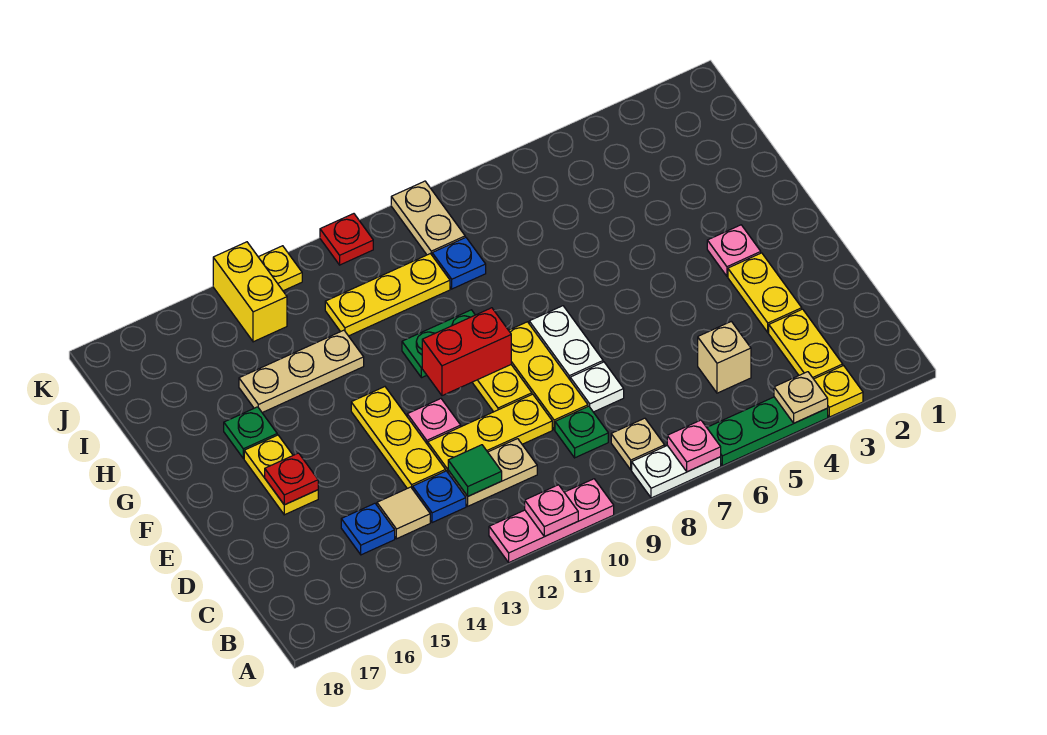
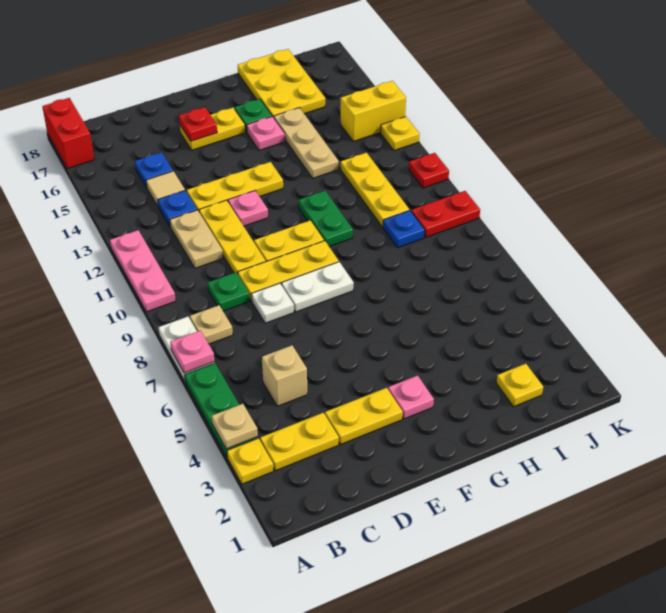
pink 1x1 plate [525,485,578,537] -> pink 1x1 plate moved to [247,116,285,150]
green 1x1 tile [448,445,502,496] -> none
red 1x2 brick [422,308,511,396] -> red 1x2 brick moved to [42,98,94,169]
none -> yellow 2x3 plate [238,49,325,117]
none -> yellow 1x1 plate [496,364,543,407]
tan 1x2 plate [391,181,465,255] -> red 1x2 plate [411,191,480,237]

